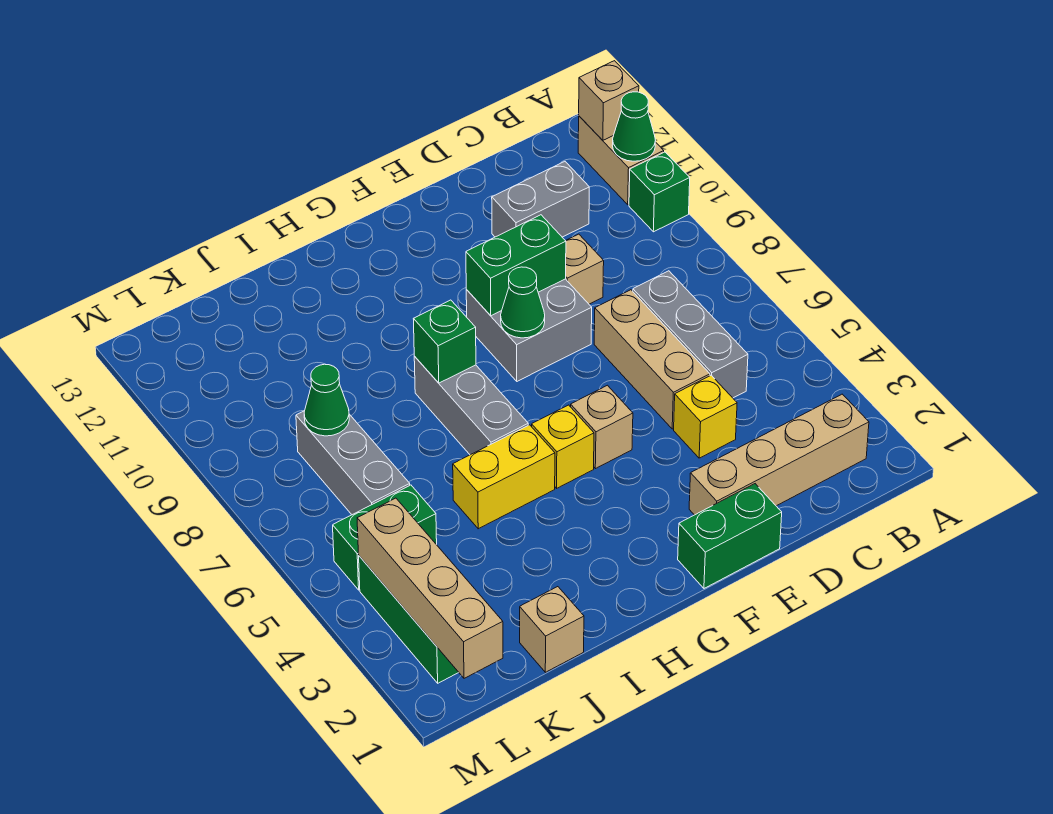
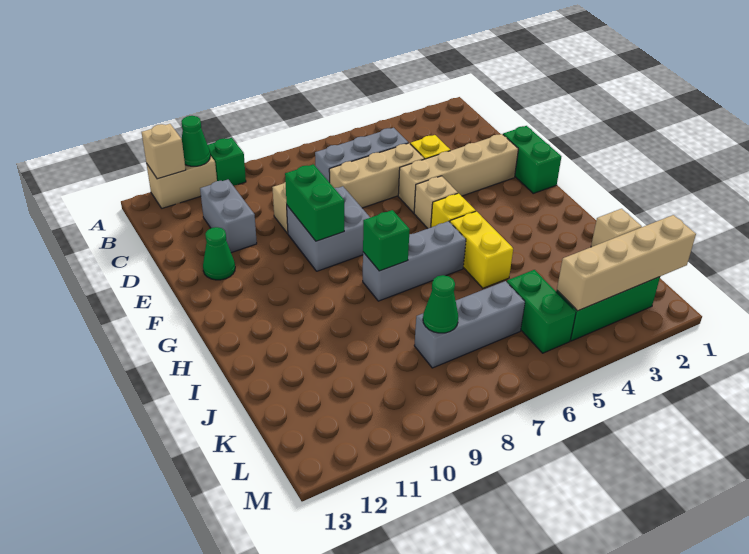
tan 1x4 brick [689,394,869,515] -> tan 1x4 brick turned to [398,134,518,213]
green 1x1 cone [501,267,545,338] -> green 1x1 cone moved to [203,227,235,280]

